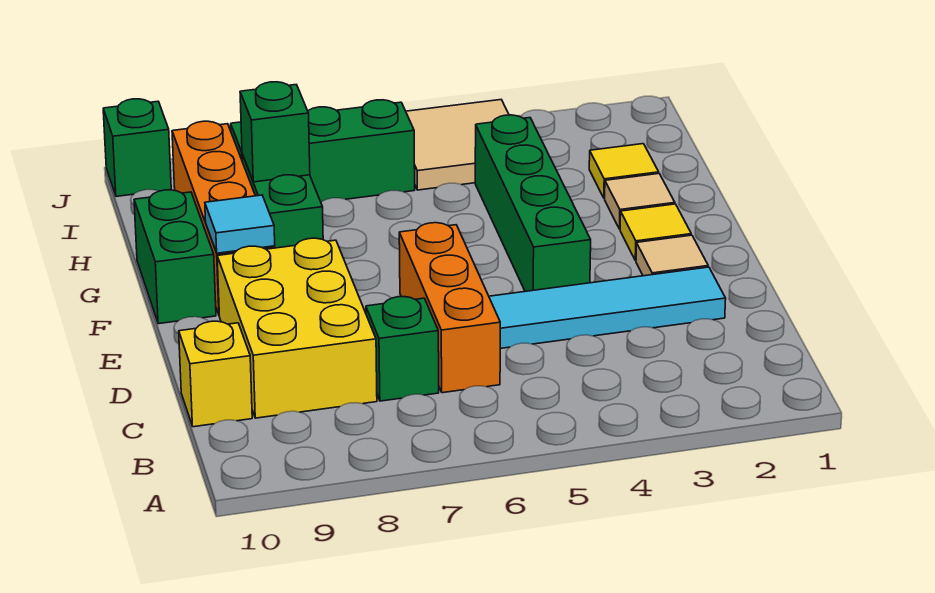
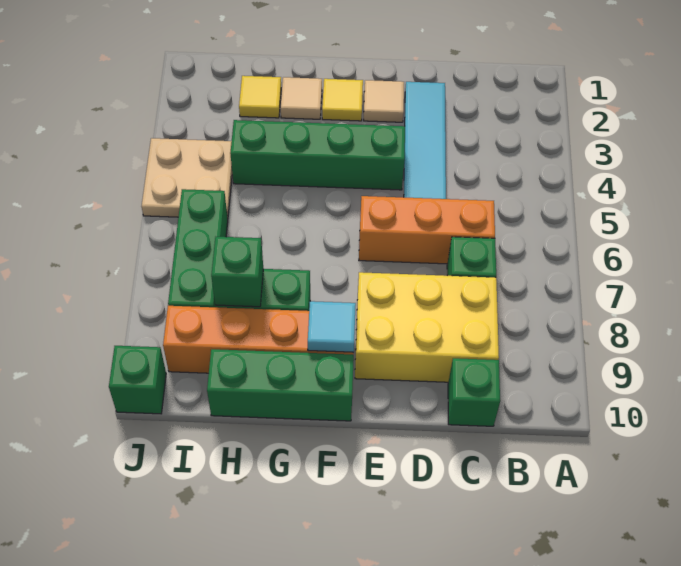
yellow 1x1 brick [179,321,252,427] -> green 1x1 brick [448,358,500,426]
green 1x2 brick [134,190,216,324] -> green 1x3 brick [207,349,354,421]
tan 2x2 tile [406,100,509,190] -> tan 2x2 plate [142,138,232,218]

